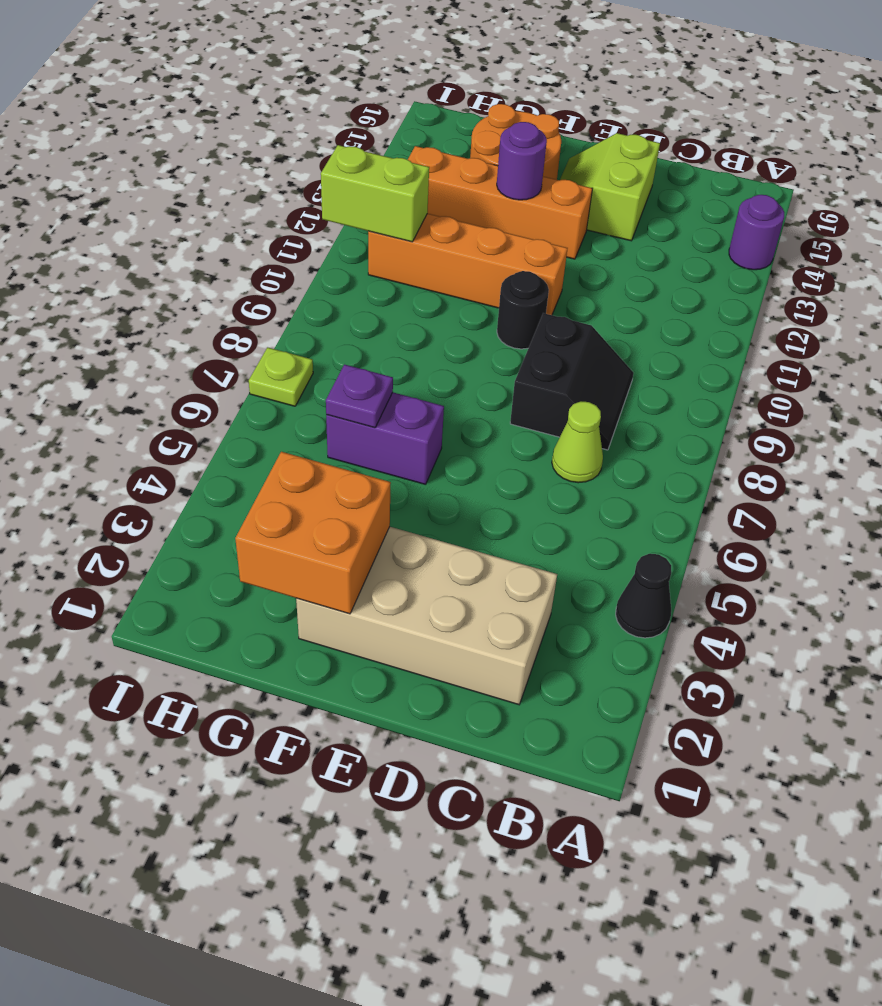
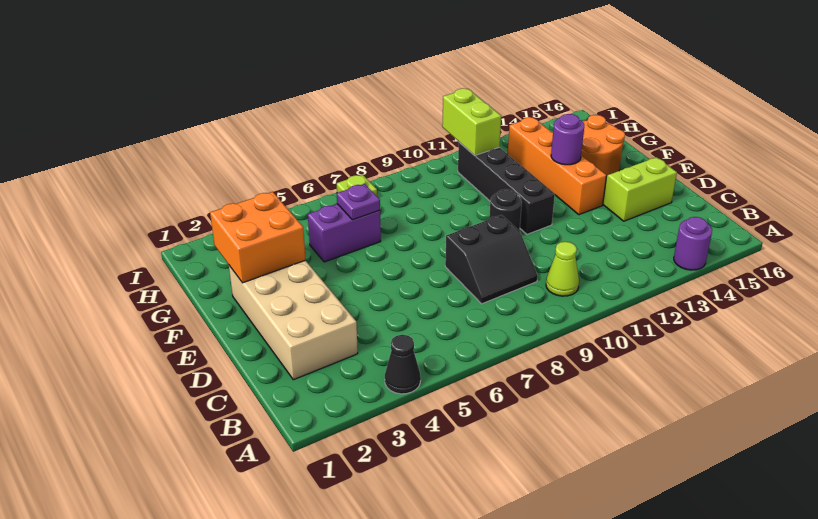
lime 1x1 cone [552,402,603,483] -> lime 1x1 cone moved to [546,242,579,296]
orange 1x4 brick [368,213,568,315] -> black 1x4 brick [458,142,555,234]
purple 1x2 brick [326,392,444,484] -> purple 1x2 brick turned to [308,204,381,262]

